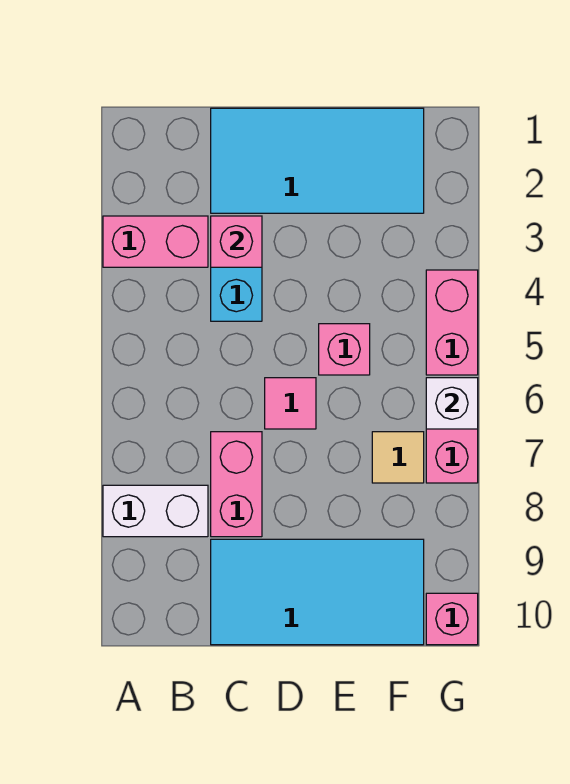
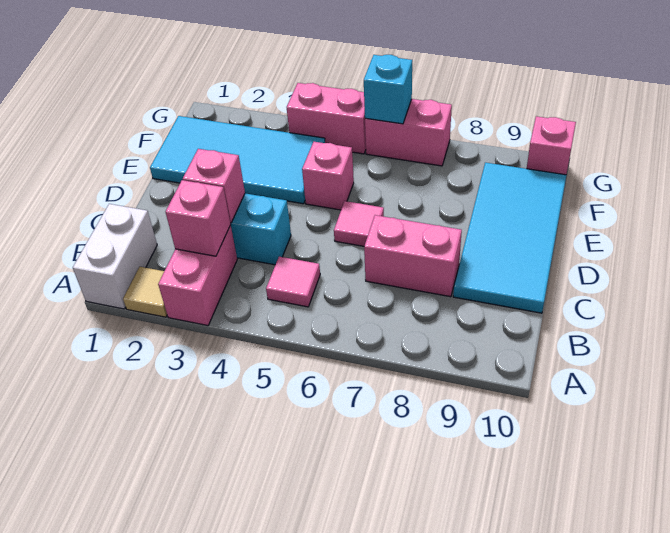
white 1x2 brick [103,485,208,537] -> white 1x2 brick moved to [73,204,157,309]
none -> pink 1x1 brick [166,180,231,256]
none -> pink 1x1 tile [266,257,320,307]
cyan 2x4 tile [211,108,424,213] -> cyan 2x4 tile turned to [150,116,325,204]
tan 1x1 tile [372,432,424,483] -> tan 1x1 tile moved to [123,267,167,317]
white 1x1 brick [426,378,478,429] -> cyan 1x1 brick [364,55,412,124]

